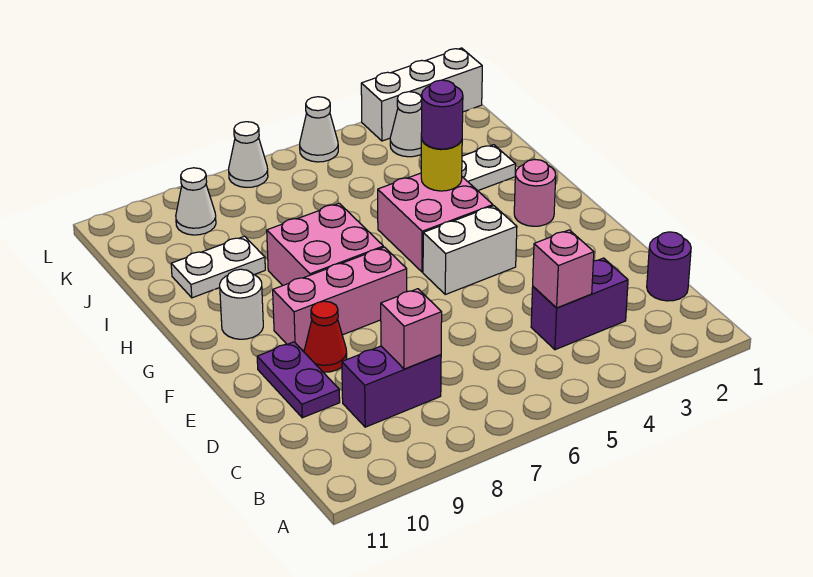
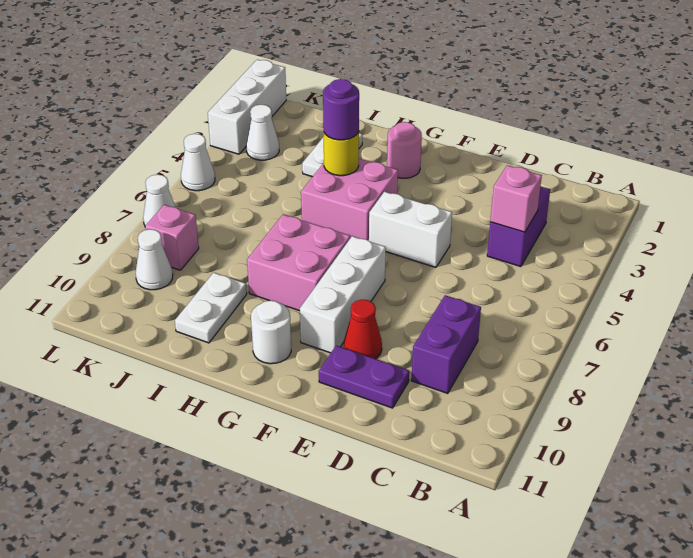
purple 1x1 round brick [647,232,691,301] -> none
pink 1x1 brick [381,289,442,369] -> pink 1x1 brick moved to [145,205,199,270]
white 1x2 brick [423,206,517,294] -> white 1x2 brick turned to [369,192,452,267]
pink 1x3 brick [273,247,407,350] -> white 1x3 brick [300,236,386,353]

